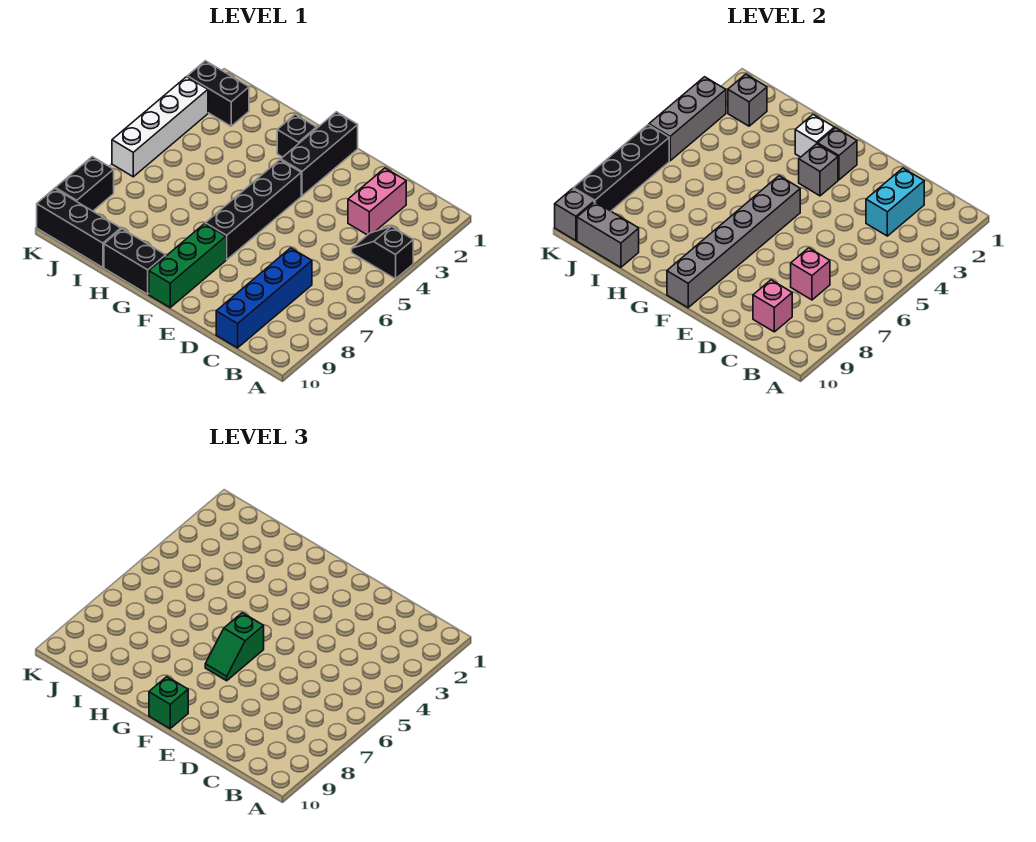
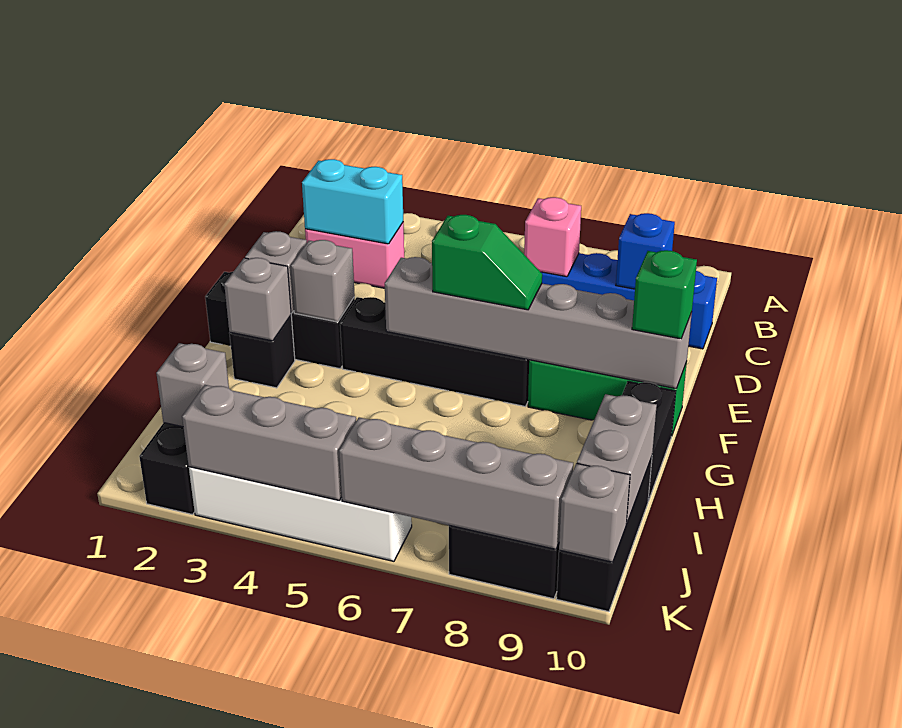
black 1x2 slope [352,226,413,279] -> none
pink 1x1 brick [753,280,792,332] -> blue 1x1 brick [616,213,675,289]
white 1x1 brick [795,115,834,157] -> grey 1x1 brick [224,258,291,341]
black 1x4 brick [573,125,669,211] -> grey 1x4 brick [339,417,573,549]

